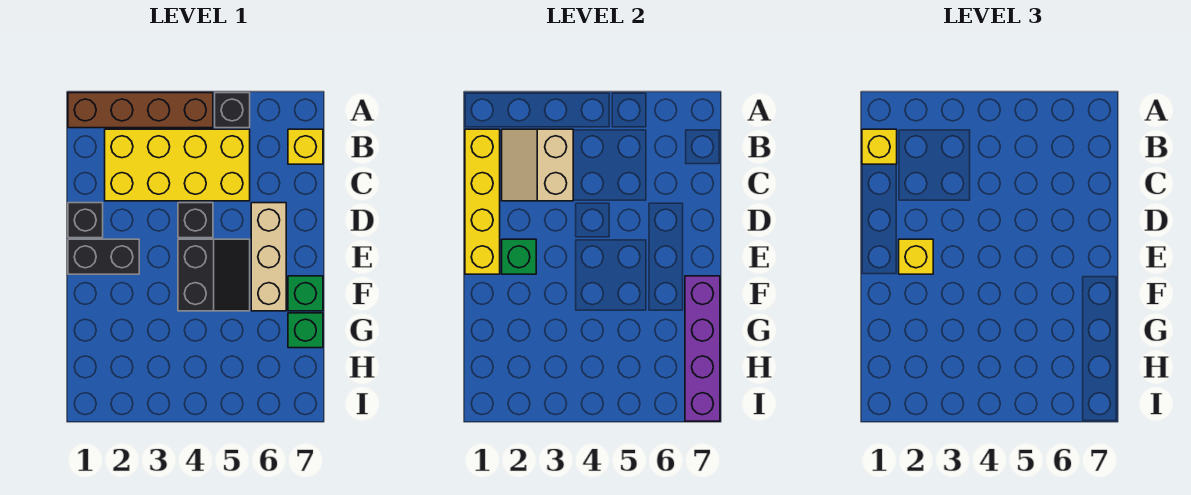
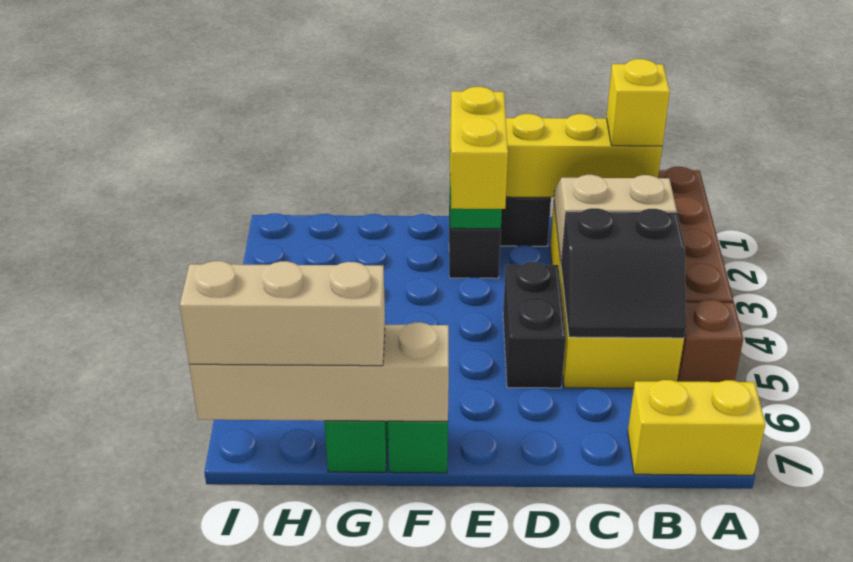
black 1x1 brick [215,93,250,128] -> brown 1x1 brick [677,299,743,382]
yellow 1x1 brick [288,129,323,164] -> yellow 1x2 brick [628,380,766,475]
black 1x1 brick [178,203,213,238] -> black 1x2 brick [503,262,566,388]
tan 1x3 brick [251,203,286,311] -> tan 1x3 brick moved to [180,261,385,366]
yellow 1x1 brick [899,239,933,274] -> yellow 1x2 brick [451,87,508,209]
black 2x2 slope [178,239,250,311] -> black 2x2 slope moved to [561,208,686,338]
purple 1x4 brick [685,276,720,421] -> tan 1x4 brick [189,322,449,421]

